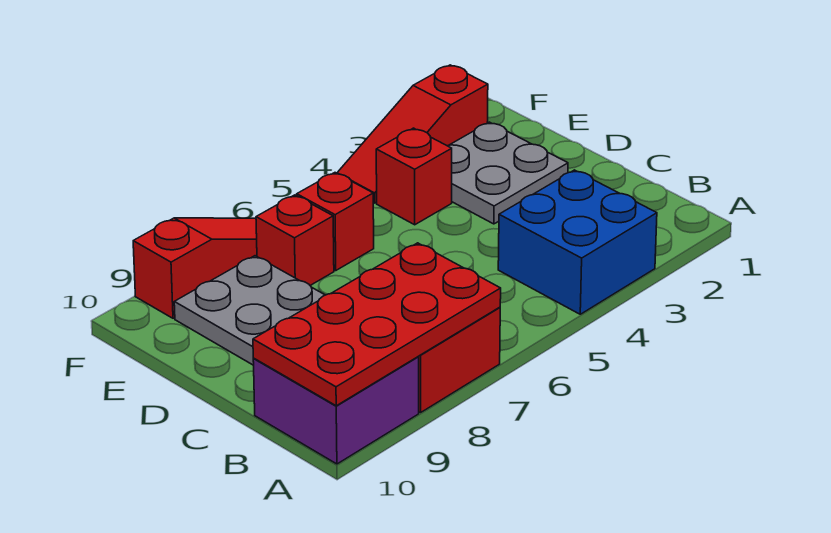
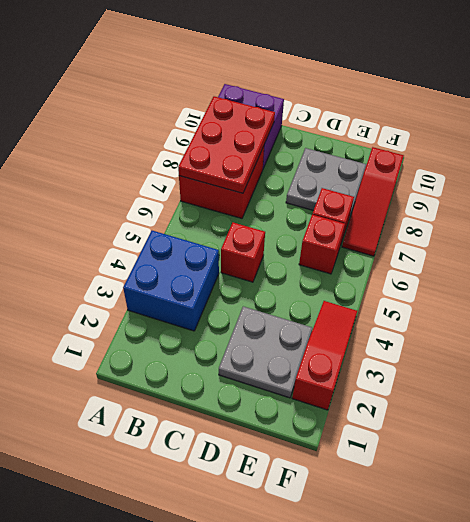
red 2x4 plate [253,243,501,406] -> red 2x3 plate [178,96,275,193]
red 1x1 brick [376,128,452,225] -> red 1x1 brick moved to [221,223,265,282]

